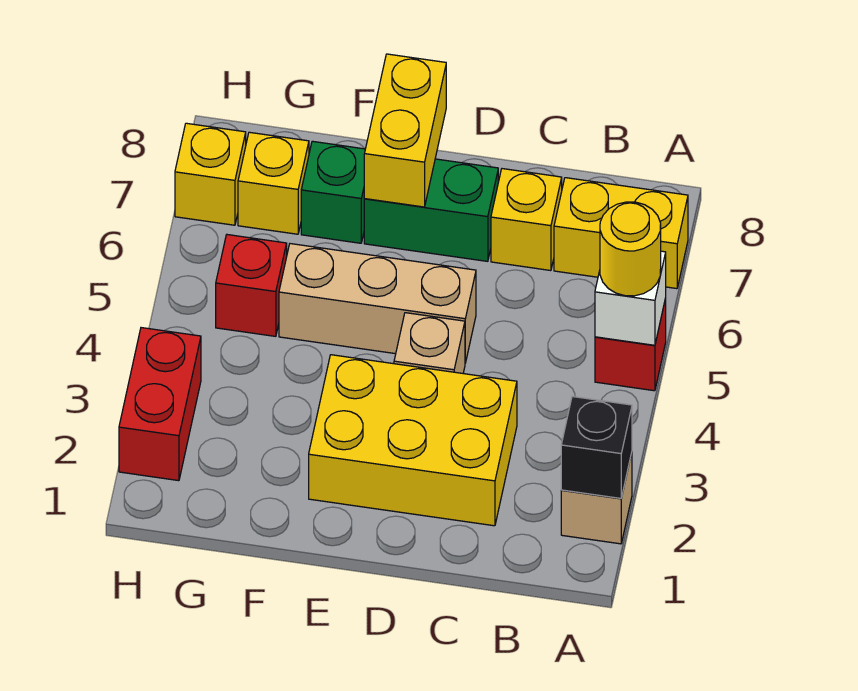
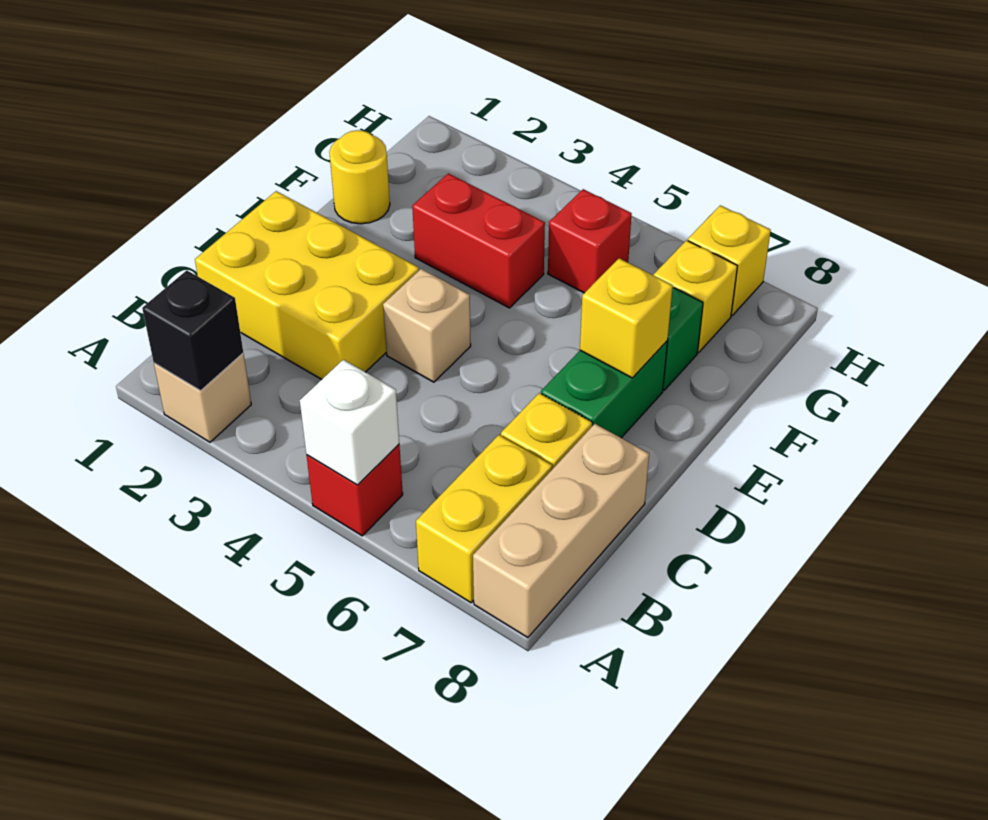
yellow 1x1 round brick [600,202,661,296] -> yellow 1x1 round brick moved to [329,130,390,224]
yellow 2x3 brick [309,355,517,526] -> yellow 2x3 brick turned to [195,191,419,379]
tan 1x3 brick [279,244,476,363] -> tan 1x3 brick moved to [473,424,649,638]
yellow 1x2 brick [364,54,446,207] -> yellow 1x1 brick [580,258,673,378]
red 1x2 brick [119,328,201,481] -> red 1x2 brick moved to [412,173,545,308]

